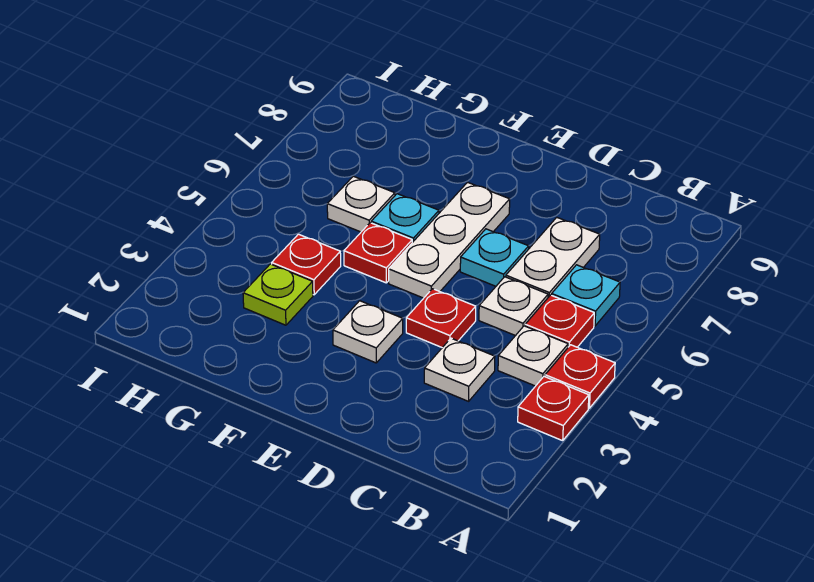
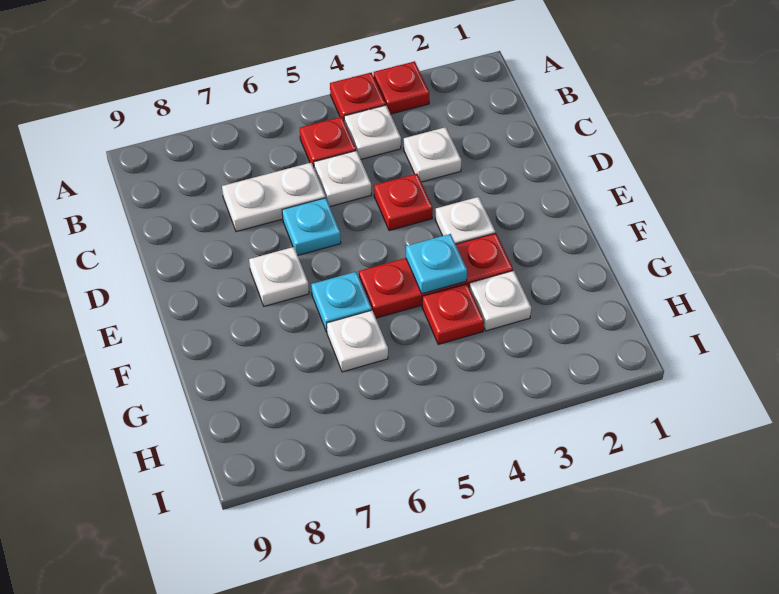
cyan 1x1 plate [552,265,620,326] -> cyan 1x1 plate moved to [406,234,467,294]
white 1x3 plate [389,182,510,298] -> white 1x1 plate [249,247,309,306]
red 1x1 plate [344,223,412,283] -> red 1x3 plate [359,233,513,318]
lime 1x1 plate [243,264,313,325] -> white 1x1 plate [469,271,531,331]

